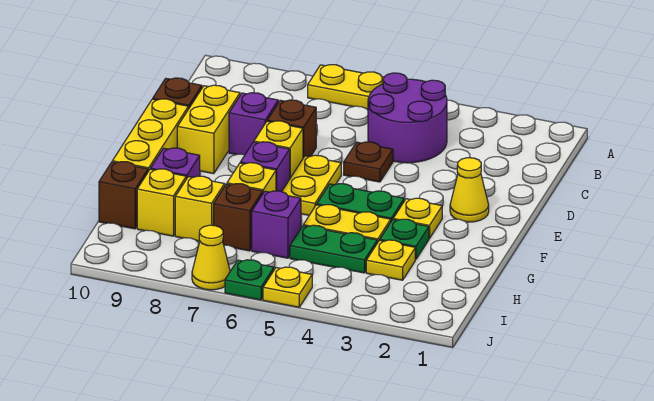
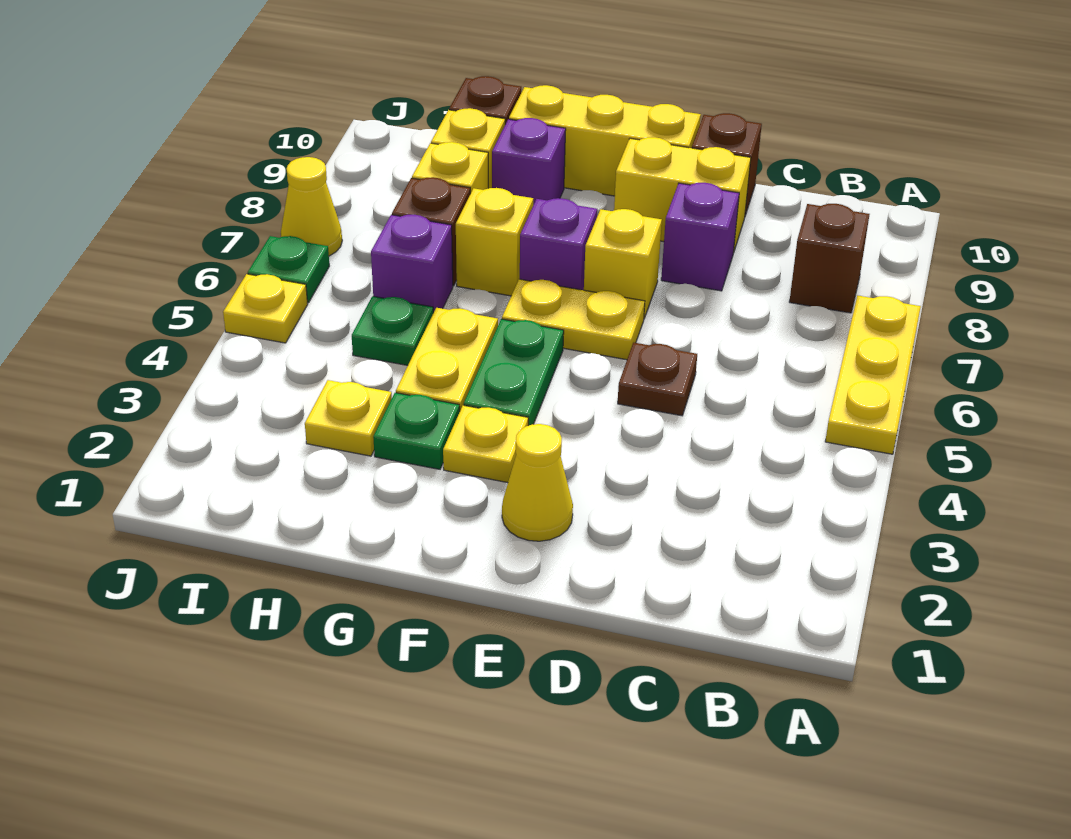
purple 2x2 round brick [368,73,447,163] -> none
brown 1x1 brick [267,100,316,158] -> brown 1x1 brick moved to [789,204,869,313]
green 1x2 plate [290,225,377,273] -> green 1x1 plate [352,296,433,365]

